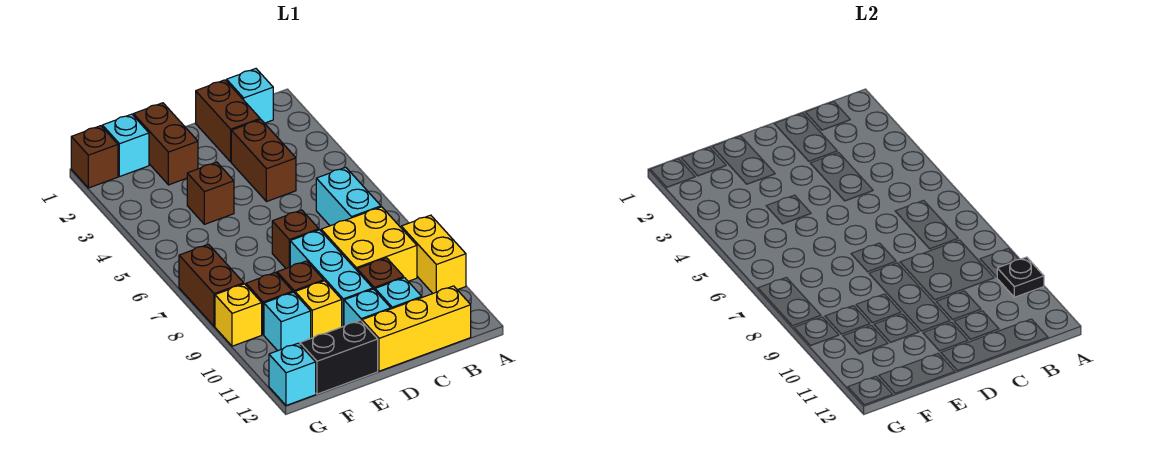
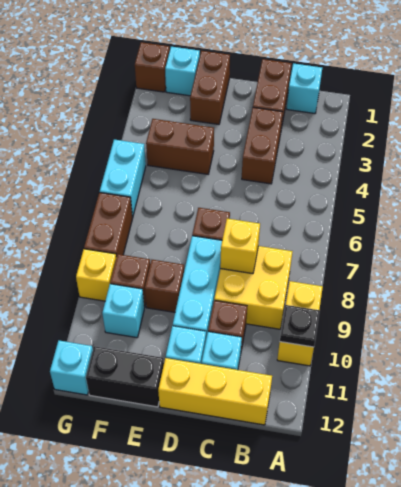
cyan 1x2 brick [316,167,381,226] -> cyan 1x2 brick moved to [100,140,146,217]
brown 1x1 brick [187,162,234,224] -> brown 1x2 brick [146,119,214,174]
yellow 1x1 brick [295,281,342,338] -> yellow 1x1 brick moved to [220,219,260,274]

